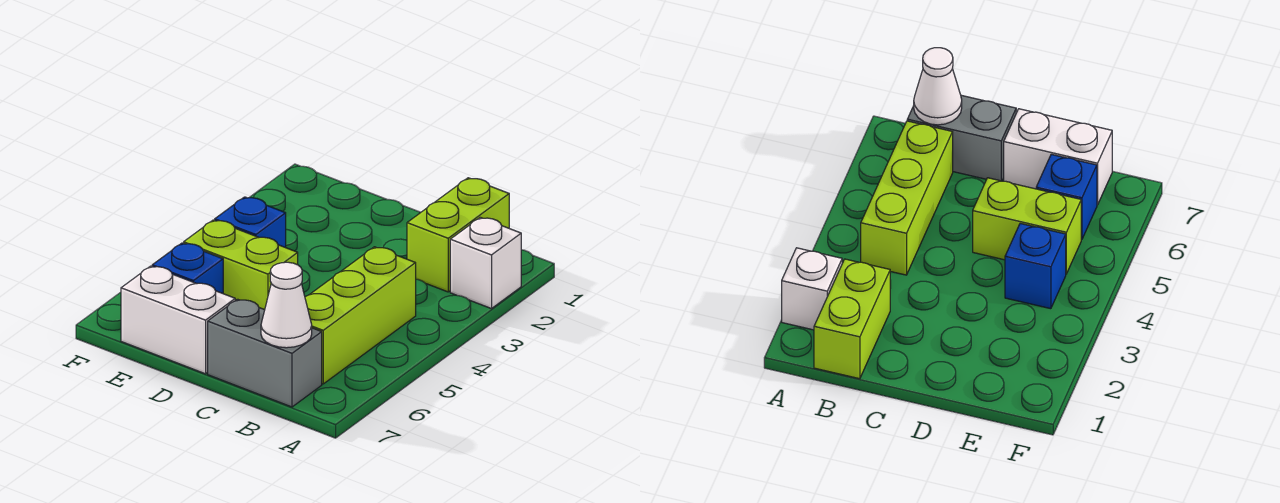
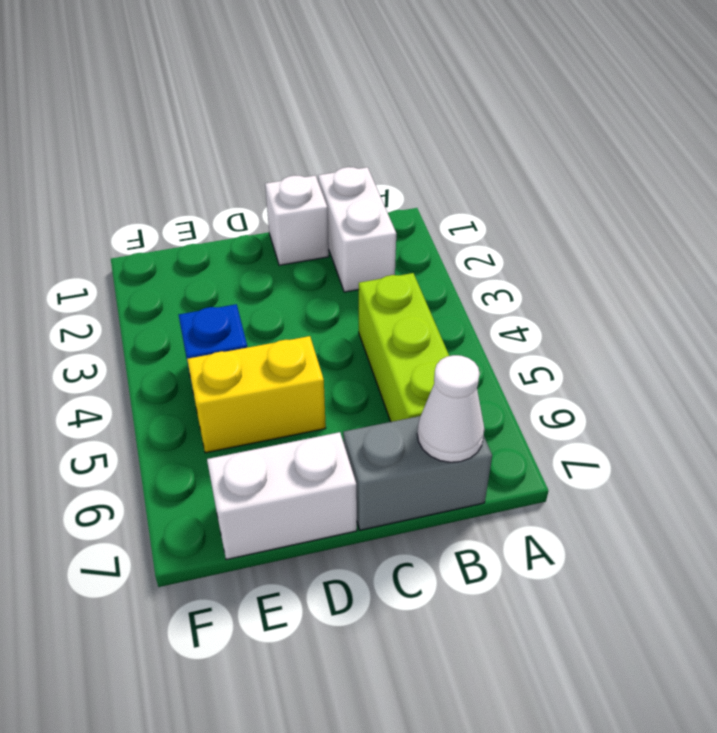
white 1x1 brick [450,217,521,309] -> white 1x1 brick moved to [265,176,329,265]
lime 1x2 brick [407,178,509,292] -> white 1x2 brick [318,167,396,292]
lime 1x2 brick [184,220,298,310] -> yellow 1x2 brick [187,336,326,453]
blue 1x1 brick [152,243,223,293] -> none

